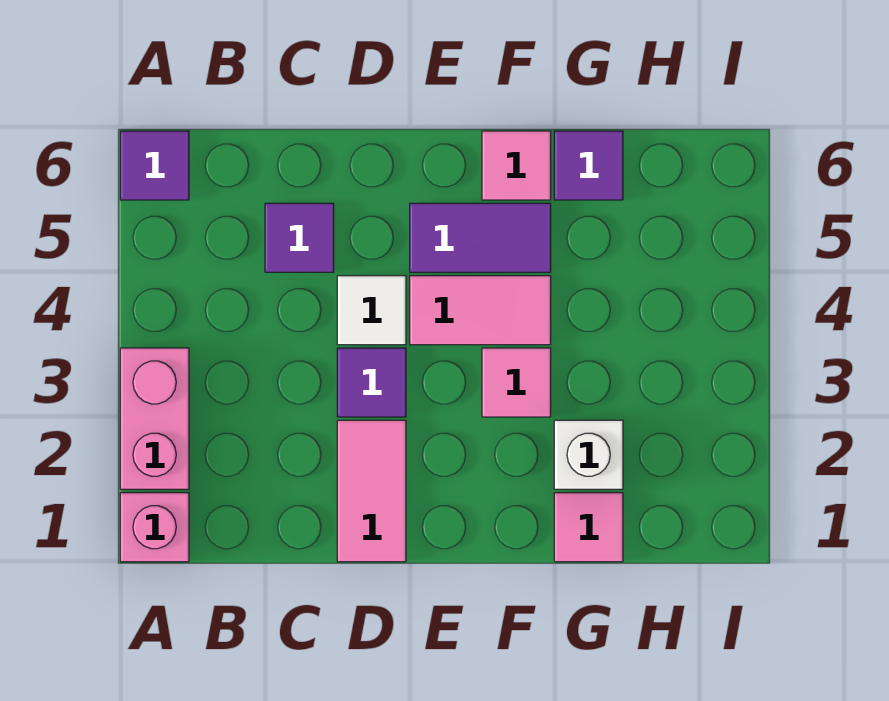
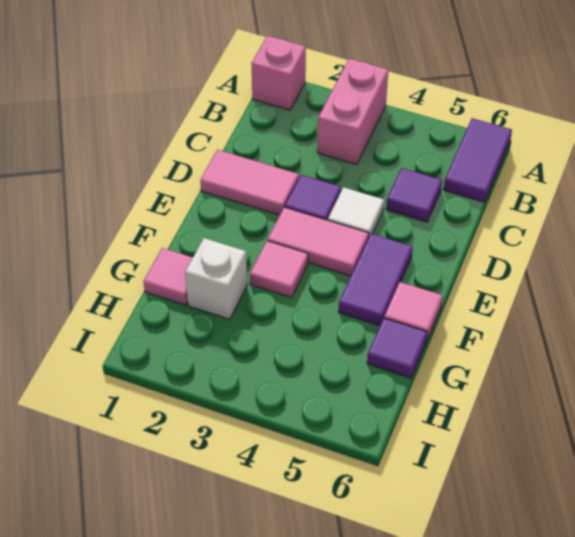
pink 1x2 brick [120,348,189,489] -> pink 1x2 brick turned to [317,59,388,165]
purple 1x1 tile [120,131,189,200] -> purple 1x2 tile [444,118,512,202]
pink 1x2 tile [410,276,551,345] -> pink 1x2 tile turned to [268,207,369,276]

